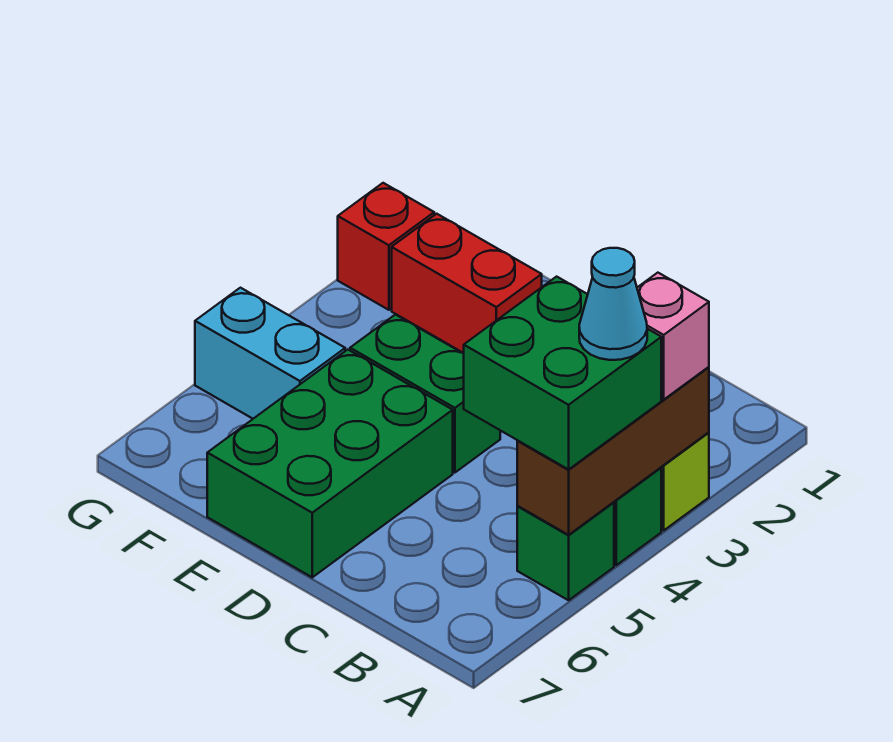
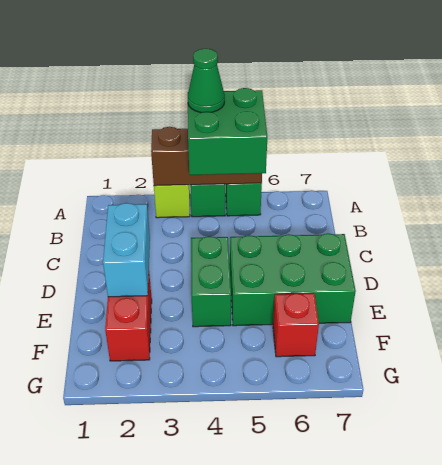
pink 1x1 brick [637,273,709,399] -> none
cyan 1x1 cone [579,248,647,360] -> green 1x1 cone [188,49,225,113]
cyan 1x2 brick [195,288,345,419] -> cyan 1x2 brick moved to [103,203,150,297]
red 1x1 brick [338,183,434,310] -> red 1x1 brick moved to [273,293,319,357]

